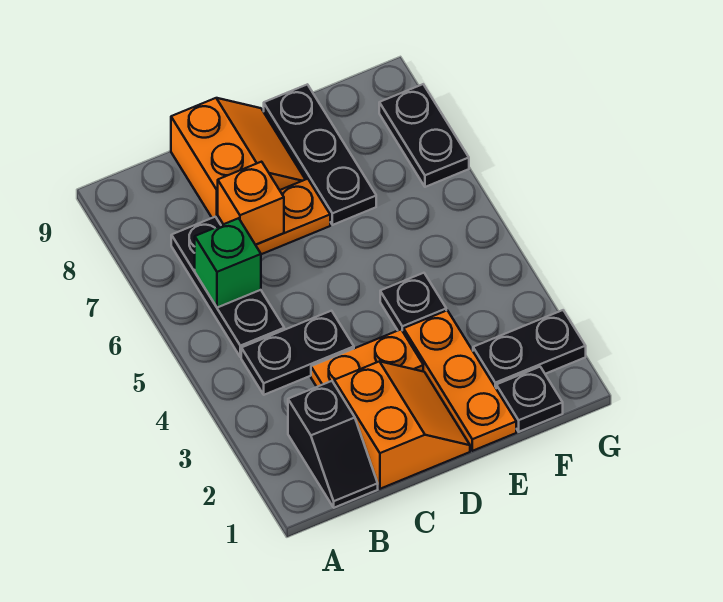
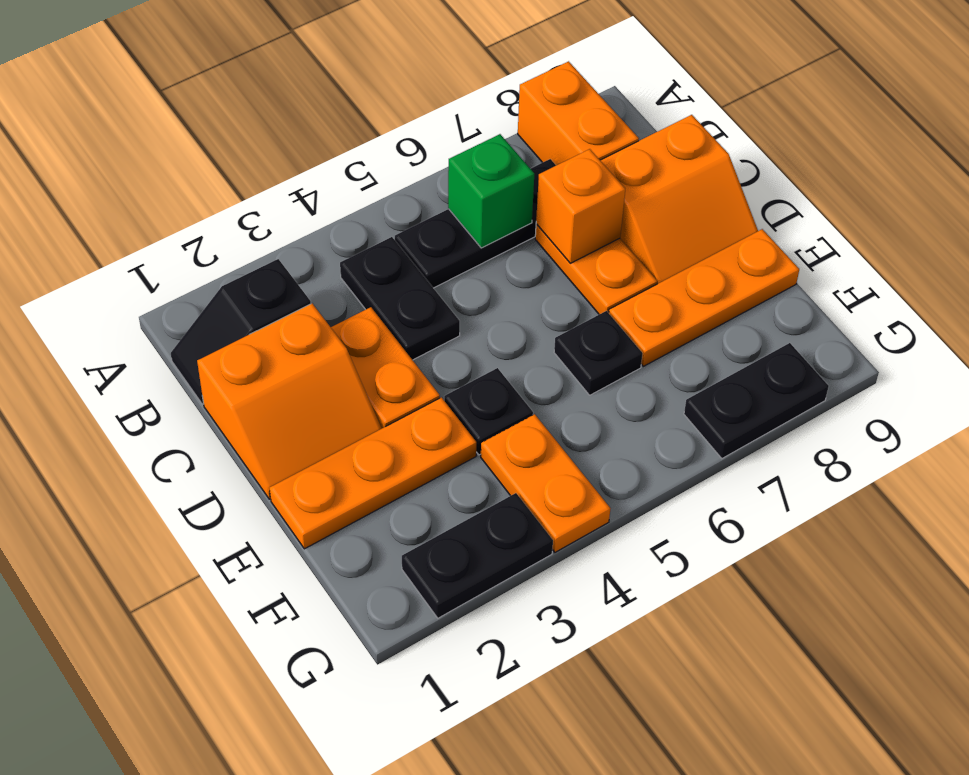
none -> orange 1x2 brick [518,61,639,165]
black 1x3 plate [264,84,376,225] -> orange 1x3 plate [609,229,799,366]
black 1x1 plate [496,367,563,432] -> black 1x1 plate moved to [554,311,643,395]
black 1x2 plate [473,310,586,388] -> black 1x2 plate turned to [402,493,553,618]
none -> orange 1x2 plate [481,414,610,552]

